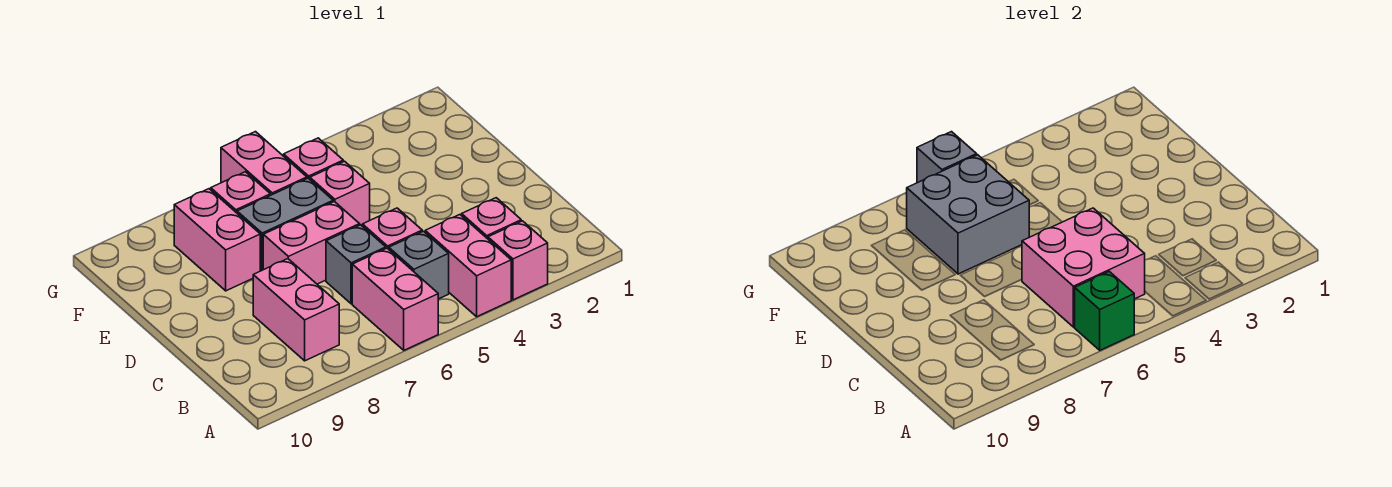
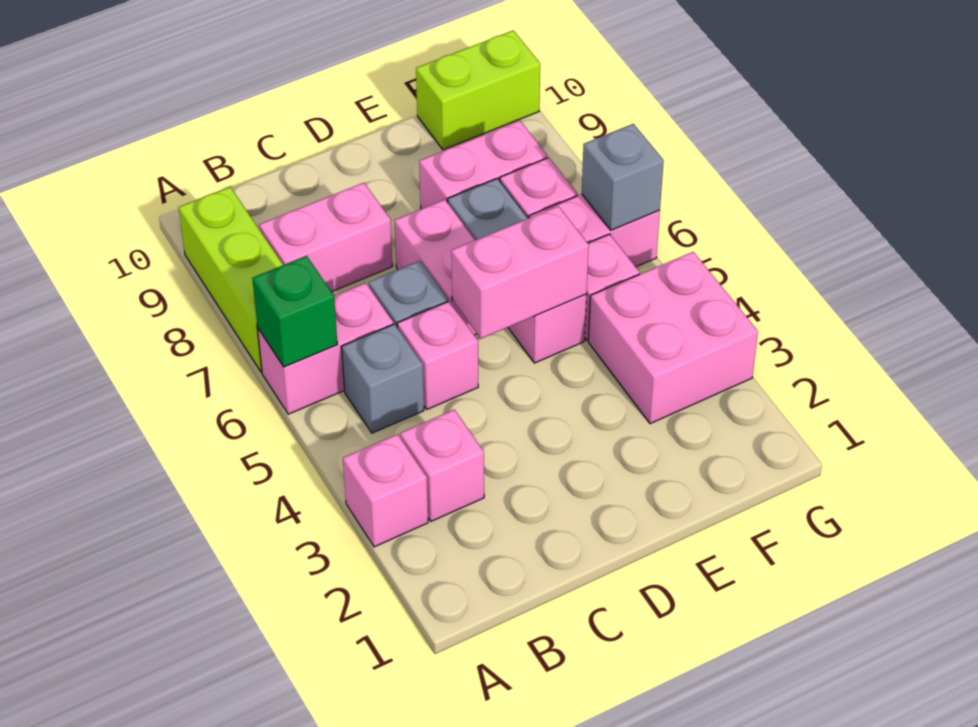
pink 1x2 brick [425,215,511,317] -> pink 1x2 brick moved to [451,206,589,339]
none -> lime 1x3 brick [179,187,283,372]
pink 2x2 brick [1022,208,1145,327] -> pink 2x2 brick moved to [588,252,758,424]
grey 2x2 brick [907,155,1029,274] -> none
none -> lime 1x2 brick [416,30,540,150]

